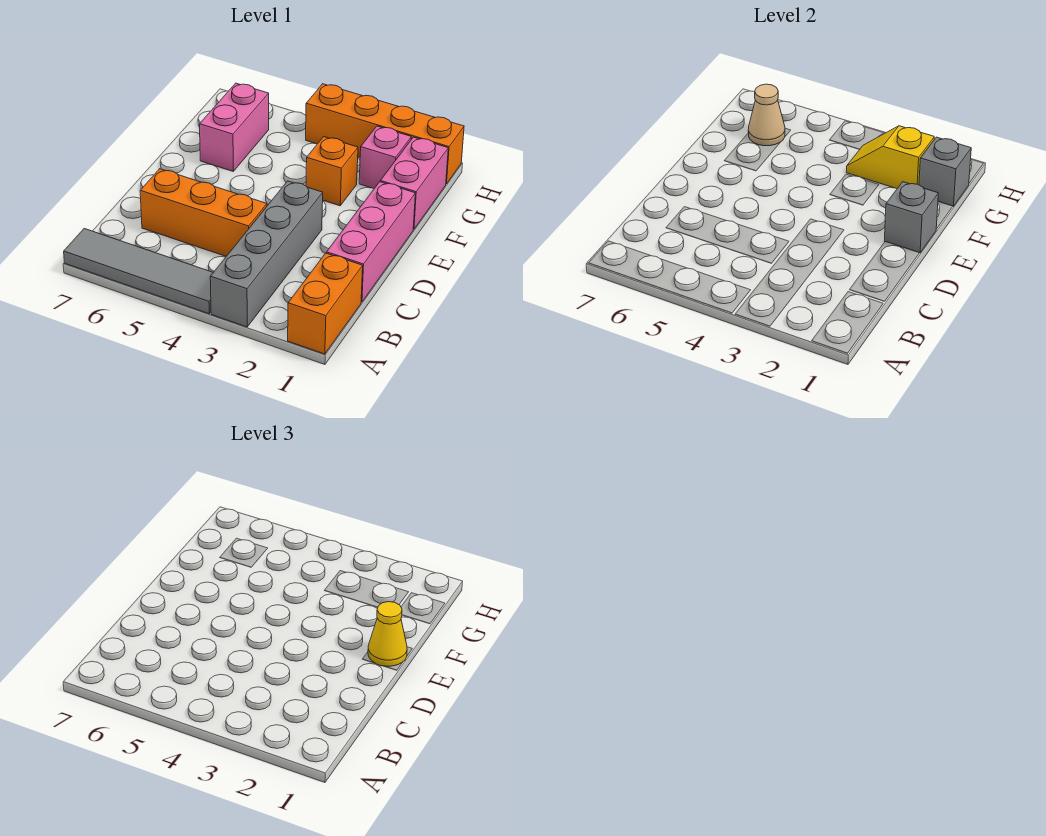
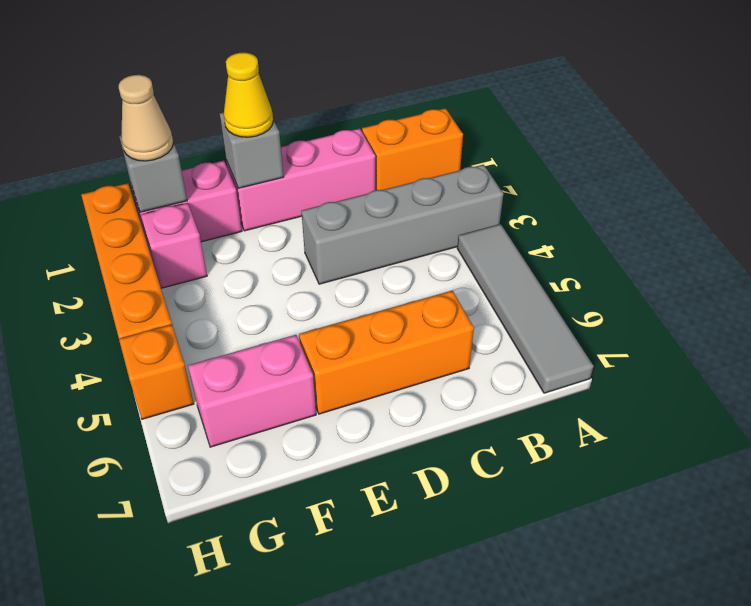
orange 1x3 brick [140,169,267,256] -> orange 1x3 brick turned to [299,290,474,414]
orange 1x1 brick [306,137,358,206] -> orange 1x1 brick moved to [119,324,194,419]
yellow 1x2 slope [846,126,934,189] -> none
tan 1x1 cone [748,84,785,146] -> tan 1x1 cone moved to [119,75,173,161]

